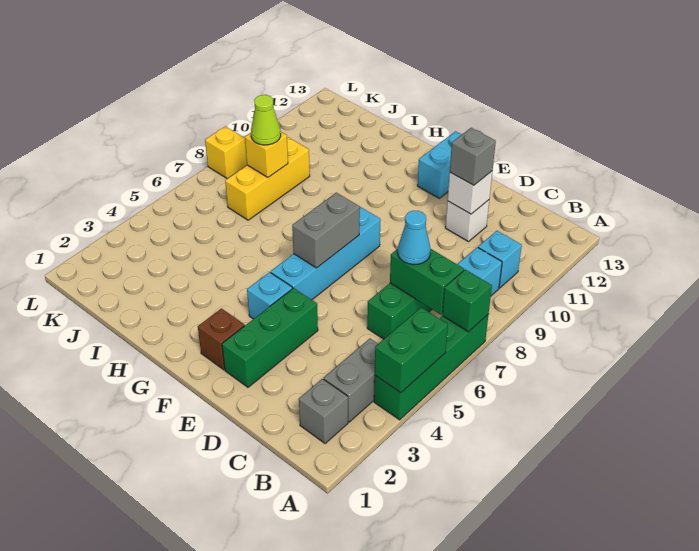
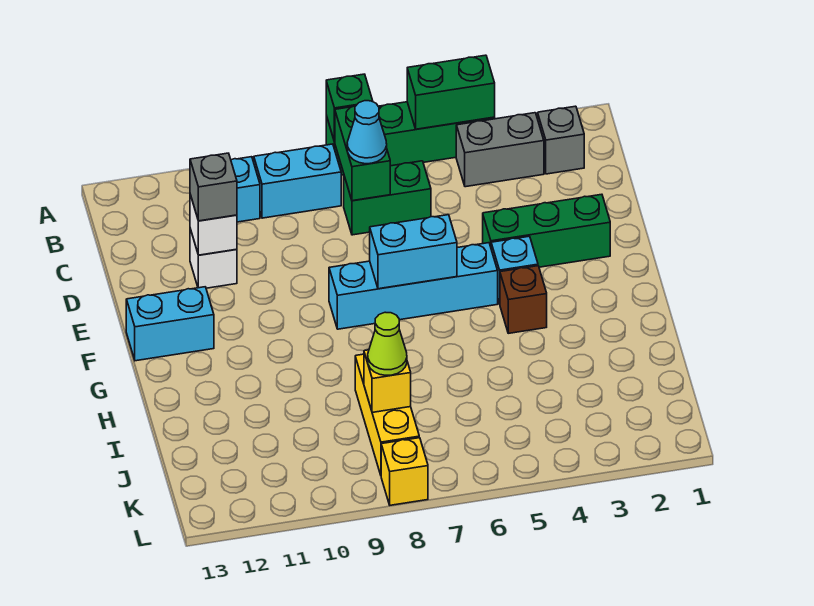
brown 1x1 brick [198,308,245,370] -> brown 1x1 brick moved to [500,266,547,333]
grey 1x2 brick [292,193,360,268] -> cyan 1x2 brick [370,215,457,289]
yellow 1x3 brick [225,137,310,220] -> yellow 1x3 brick turned to [355,354,419,475]

